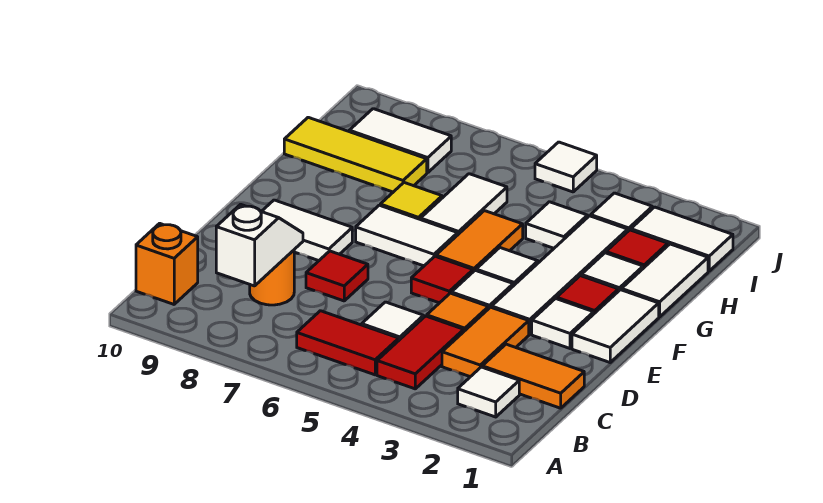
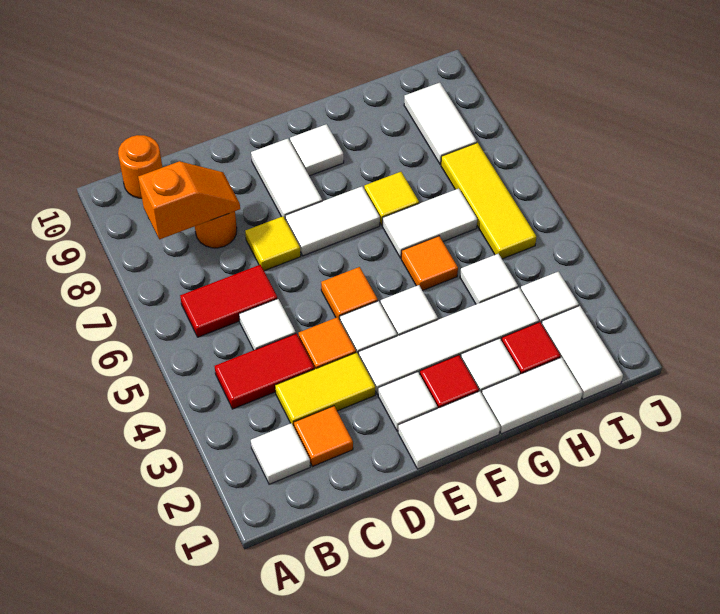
red 1x2 tile [297,311,399,375] -> red 1x2 tile turned to [180,265,278,337]
white 1x2 slope [216,204,303,286] -> orange 1x2 slope [138,161,240,239]
orange 1x1 brick [136,223,198,304] -> orange 1x1 round brick [118,135,162,198]
orange 1x2 tile [482,344,584,408] -> orange 1x1 tile [294,406,353,466]
orange 1x2 tile [442,307,529,377] -> yellow 1x2 tile [275,352,375,427]
red 1x1 tile [306,251,368,301] -> yellow 1x1 tile [245,216,301,271]
red 1x1 tile [411,256,473,303] -> orange 1x1 tile [321,267,378,320]
orange 1x2 tile [436,211,523,272] -> orange 1x1 tile [401,236,458,291]
white 1x2 tile [356,205,458,266] -> white 1x2 tile turned to [285,186,380,256]
yellow 1x3 tile [284,117,427,192] -> yellow 1x3 tile moved to [441,143,536,259]
white 1x1 tile [535,142,597,192] -> white 1x1 tile moved to [290,124,344,176]

